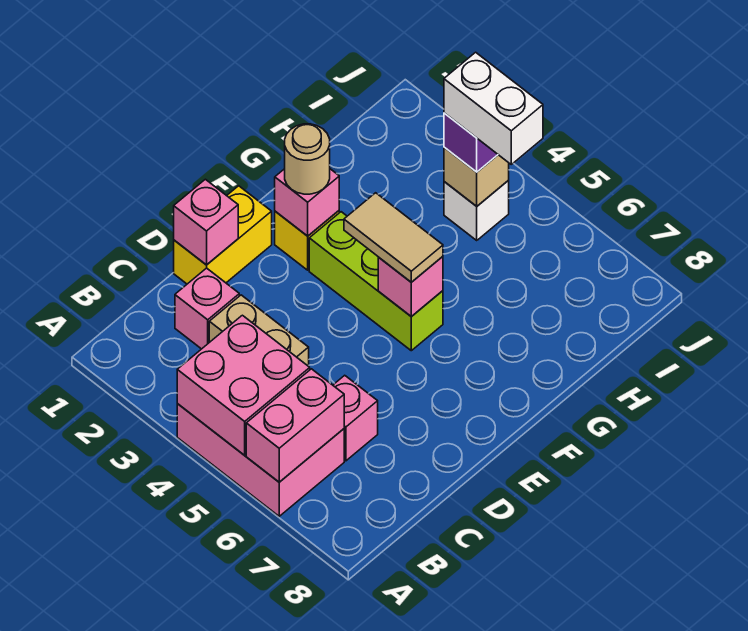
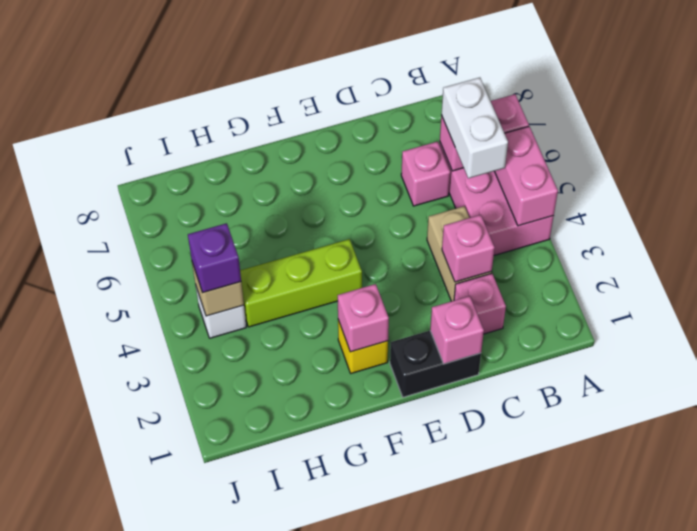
pink 2x2 brick [177,315,310,455] -> pink 1x2 brick [495,127,558,226]
yellow 1x2 brick [174,186,272,284] -> black 1x2 brick [390,331,481,397]
tan 1x1 round brick [285,124,330,194] -> none
lime 1x3 brick [309,212,443,351] -> lime 1x3 brick turned to [240,239,362,327]
tan 1x2 tile [344,193,443,282] -> none
pink 1x1 brick [378,257,443,317] -> pink 1x1 brick moved to [442,215,495,282]
white 1x2 brick [444,52,543,164] -> white 1x2 brick moved to [441,78,508,178]

